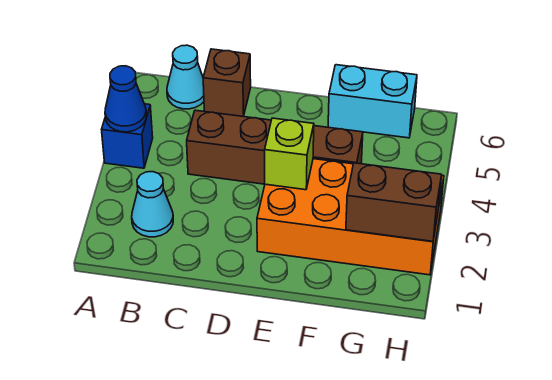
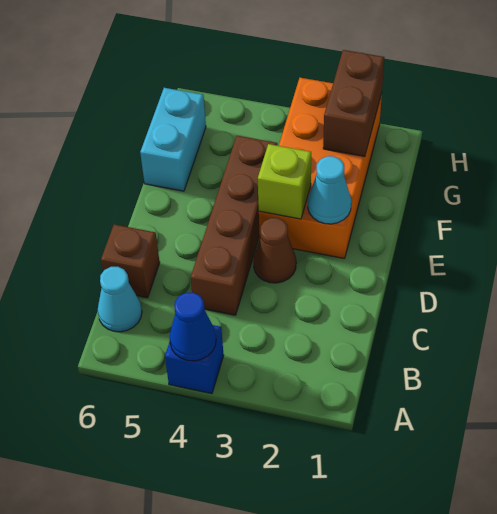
cyan 1x1 cone [132,172,173,237] -> cyan 1x1 cone moved to [308,156,351,224]
none -> brown 1x1 cone [253,218,296,283]

